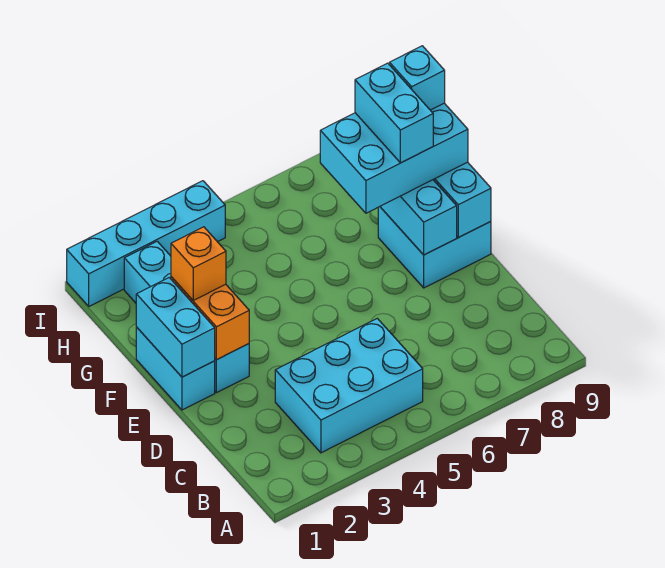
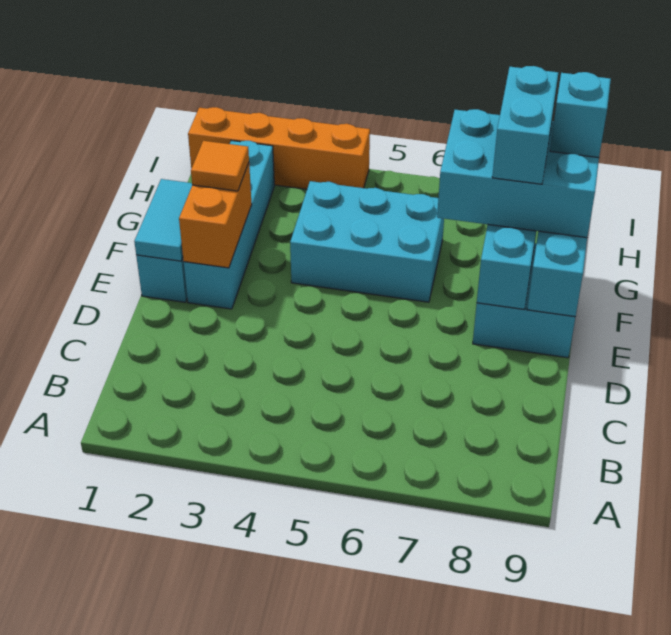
cyan 2x3 brick [275,318,423,453] -> cyan 2x3 brick moved to [290,181,444,302]
cyan 1x2 brick [136,277,215,377] -> cyan 1x2 tile [134,179,192,261]
orange 1x1 brick [171,227,226,300] -> orange 1x1 tile [191,141,249,191]
cyan 1x4 brick [67,181,225,306] -> orange 1x4 brick [188,107,370,189]

